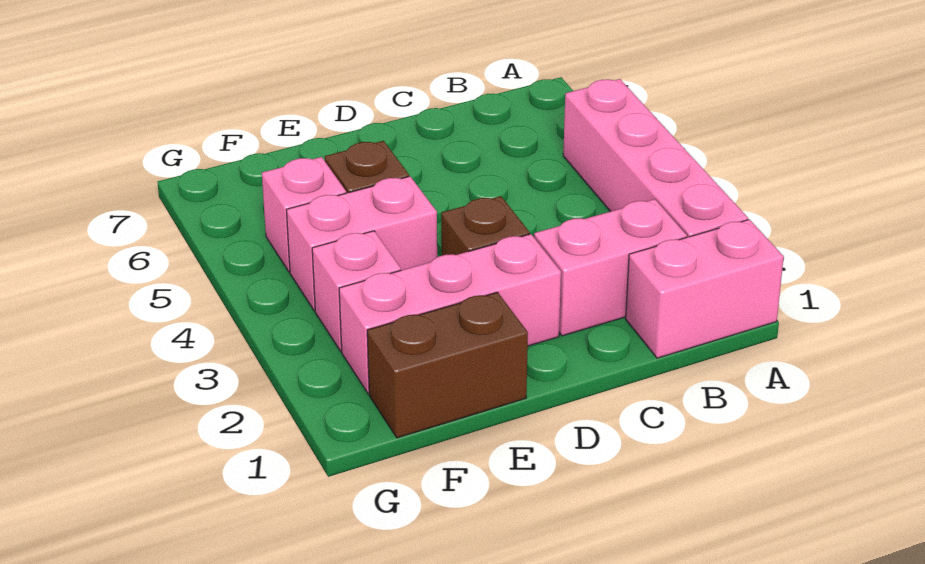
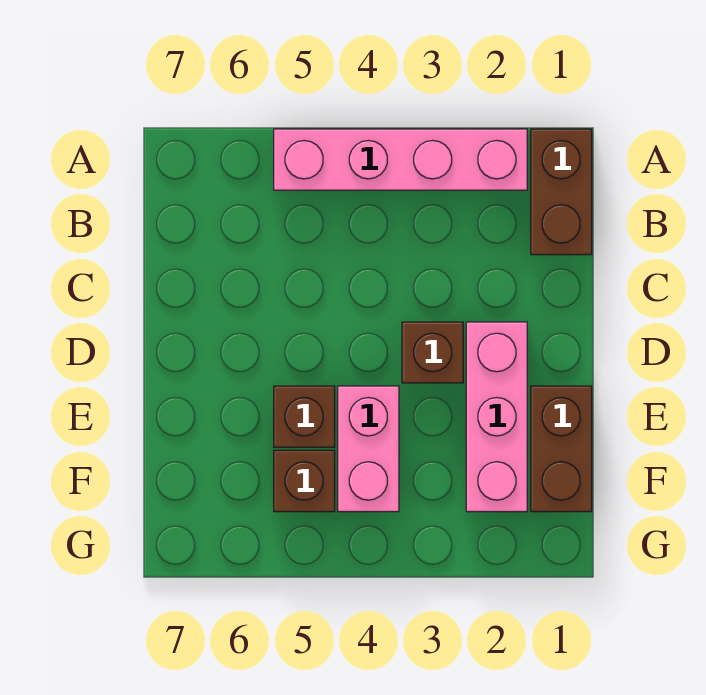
pink 1x2 brick [626,220,784,358] -> brown 1x2 brick [531,129,592,255]
pink 1x2 brick [534,199,687,336] -> none
pink 1x1 brick [312,231,401,351] -> none
pink 1x1 brick [262,157,346,272] -> brown 1x1 brick [274,450,335,512]

